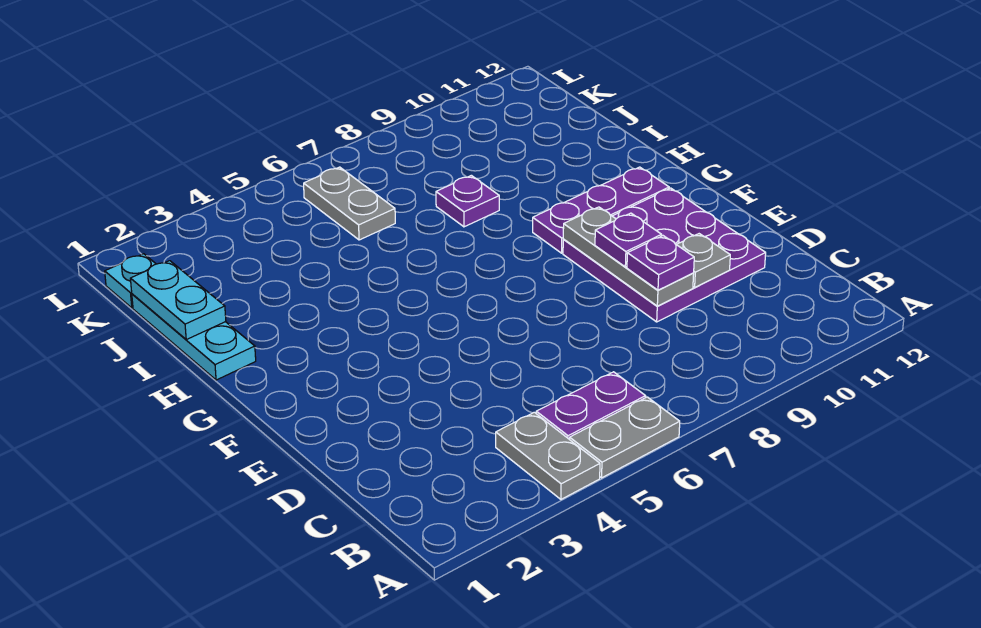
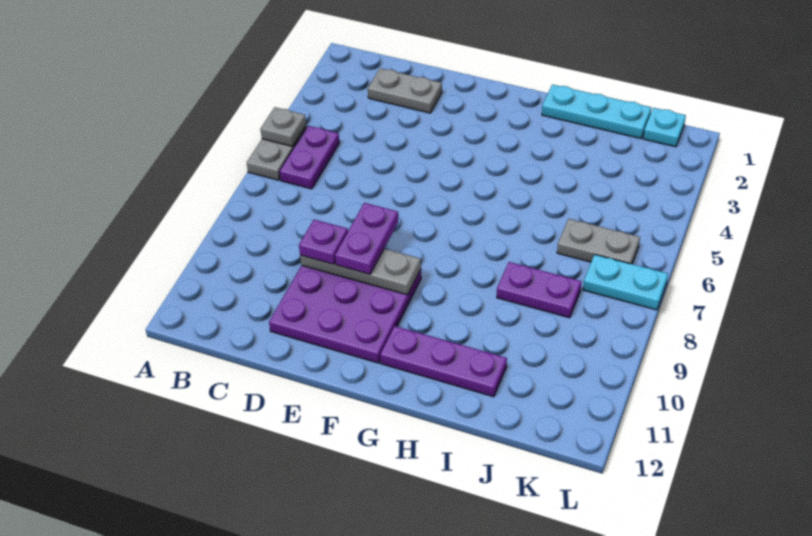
grey 1x2 plate [496,412,600,499] -> grey 1x2 plate moved to [368,68,442,113]
grey 1x1 plate [676,234,730,287] -> grey 1x1 plate moved to [260,107,306,147]
purple 1x1 plate [595,213,662,267] -> purple 1x2 plate [335,203,398,274]
purple 1x3 plate [533,167,669,253] -> purple 1x3 plate turned to [380,326,507,397]
cyan 1x2 plate [130,261,226,340] -> cyan 1x2 plate moved to [583,254,668,310]
purple 1x1 plate [436,175,499,227] -> purple 1x2 plate [497,262,582,318]

